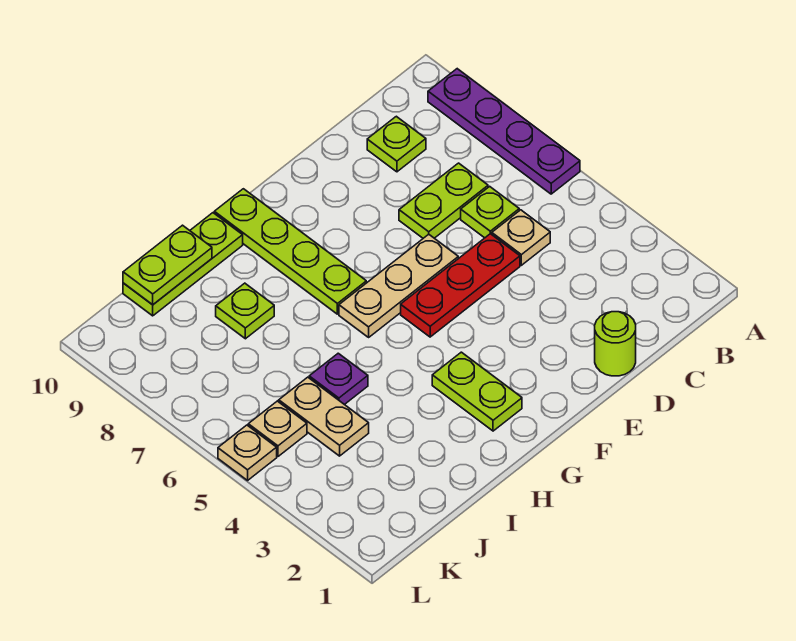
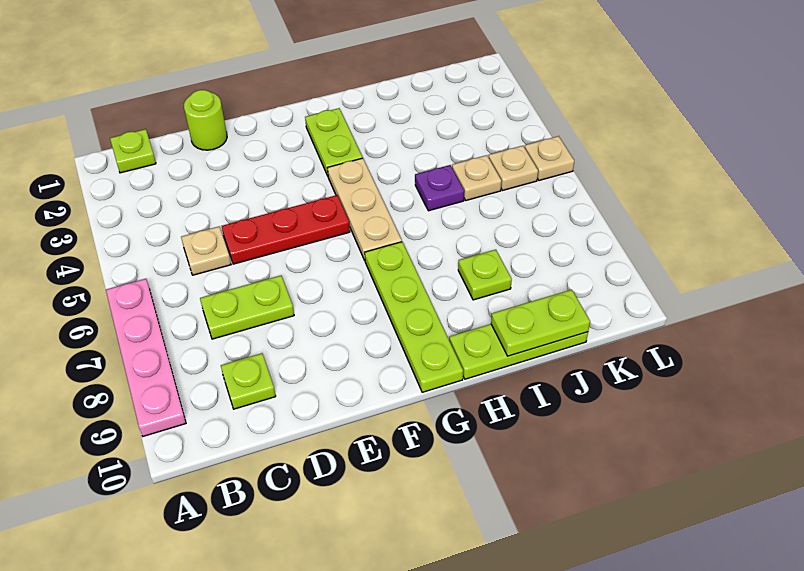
purple 1x4 plate [428,69,580,194] -> pink 1x4 plate [106,279,186,436]
lime 1x1 plate [461,186,519,238] -> lime 1x1 plate moved to [110,129,156,173]
tan 1x3 plate [339,234,458,337] -> tan 1x3 plate turned to [328,158,402,260]
tan 1x2 plate [279,377,369,456] -> tan 1x1 plate [452,155,501,200]

